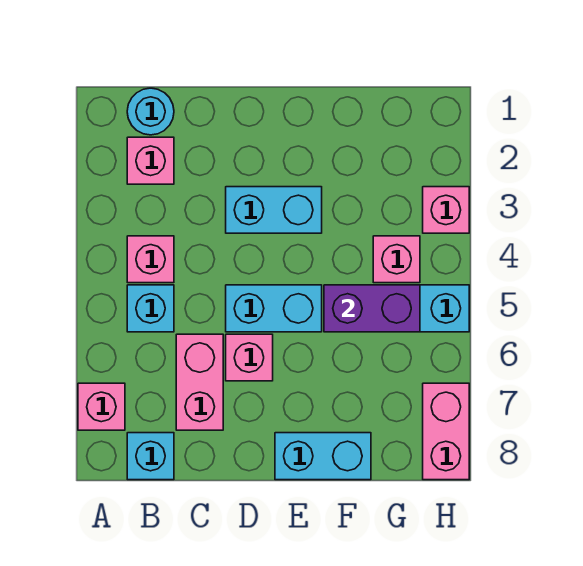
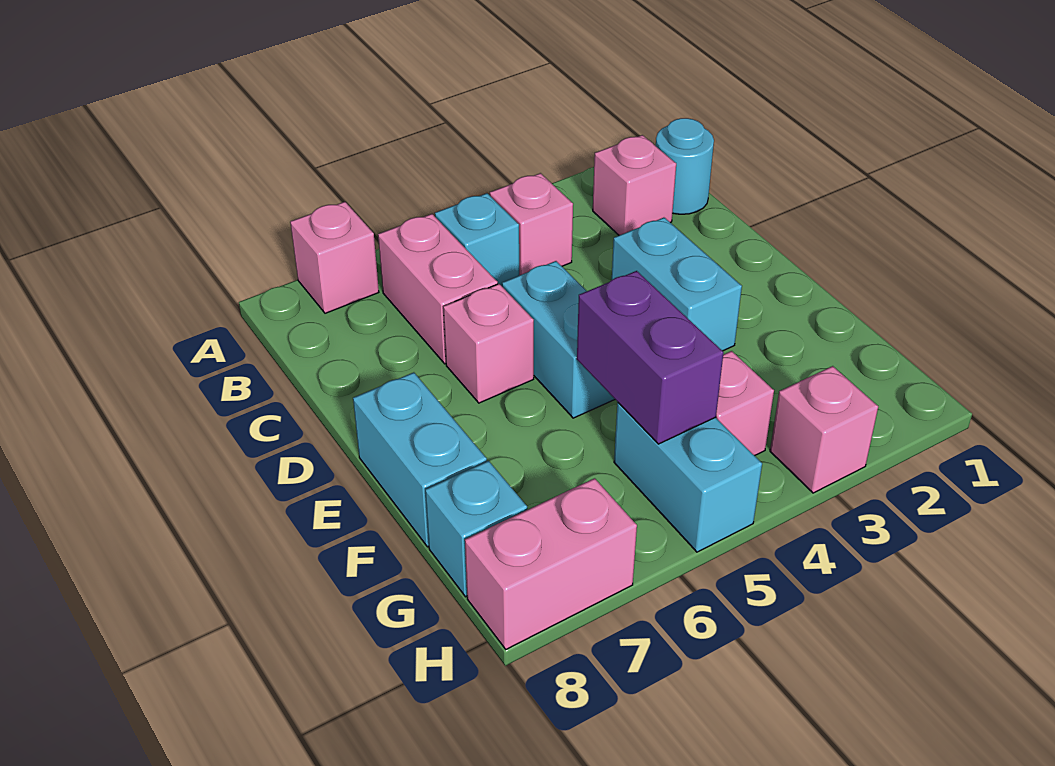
cyan 1x1 brick [127,433,174,480] -> cyan 1x1 brick moved to [425,461,527,597]
pink 1x2 brick [176,334,223,430] -> pink 1x2 brick turned to [378,214,498,364]

